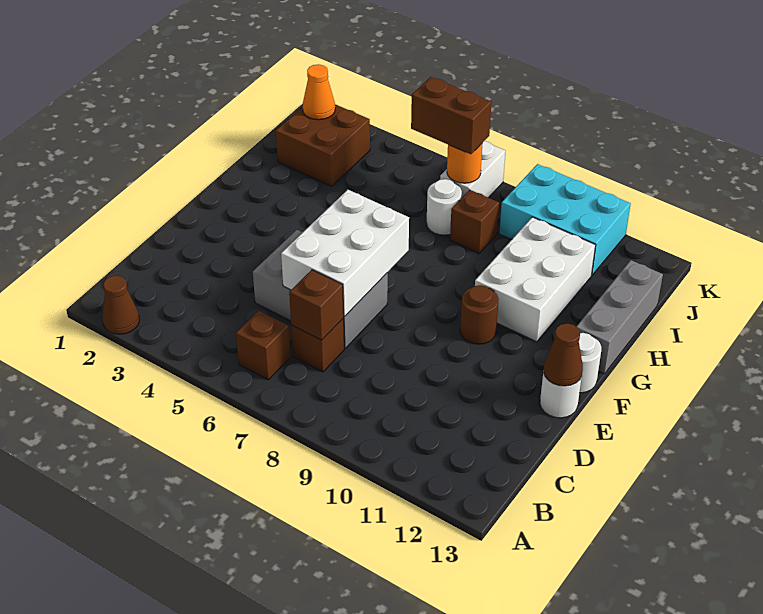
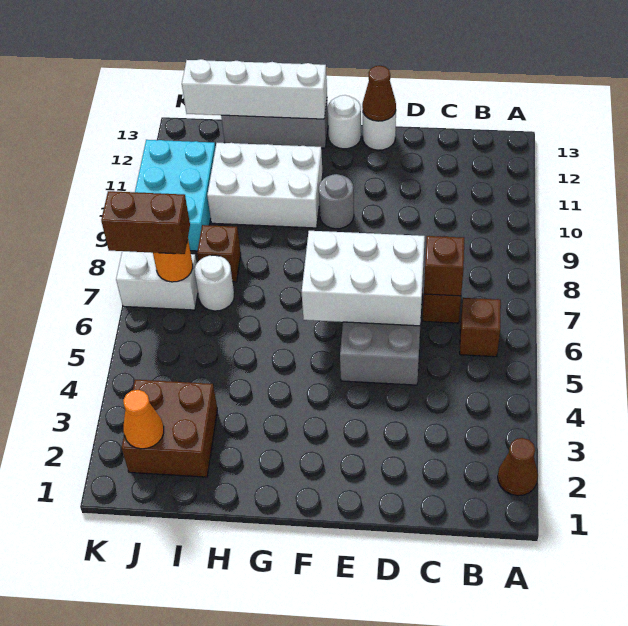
brown 1x1 round brick [460,285,499,344] -> grey 1x1 round brick [319,174,354,229]
none -> white 1x4 brick [182,59,327,119]
brown 1x2 brick [411,77,491,154] -> brown 1x2 brick turned to [101,191,190,254]

